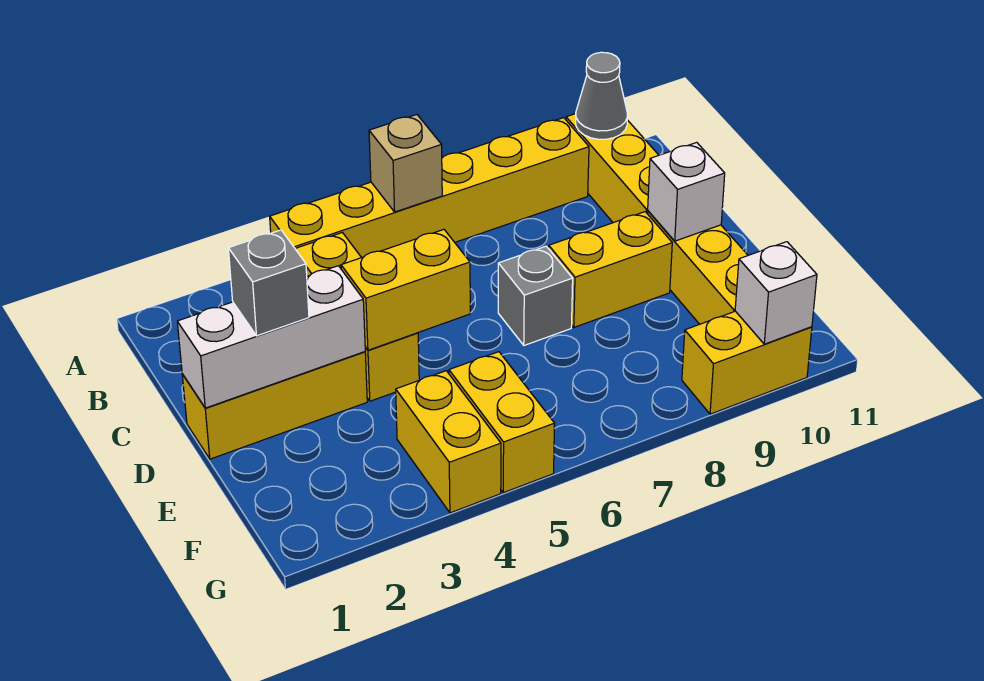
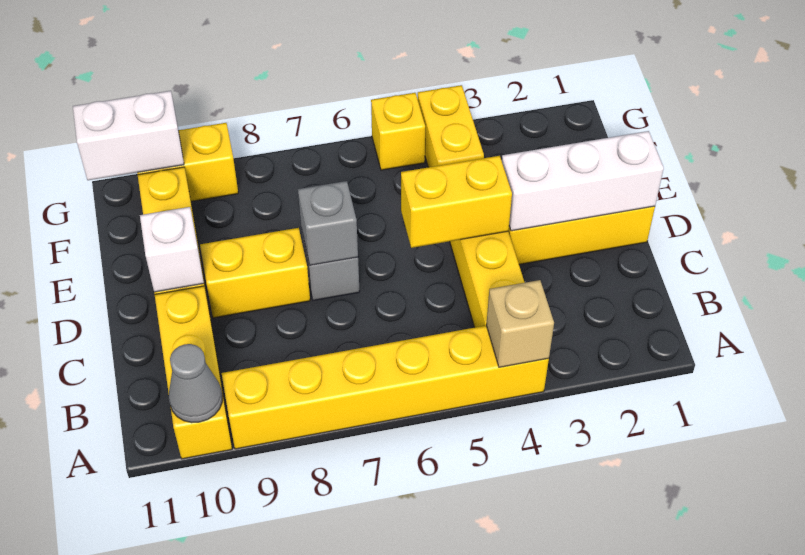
tan 1x1 brick [369,115,442,212] -> tan 1x1 brick moved to [486,280,554,367]
grey 1x1 brick [228,230,309,336] -> grey 1x1 brick moved to [298,181,358,265]
yellow 1x2 brick [449,352,555,493] -> yellow 1x1 brick [371,93,425,170]
white 1x1 brick [735,242,817,344] -> white 1x2 brick [73,91,184,180]

